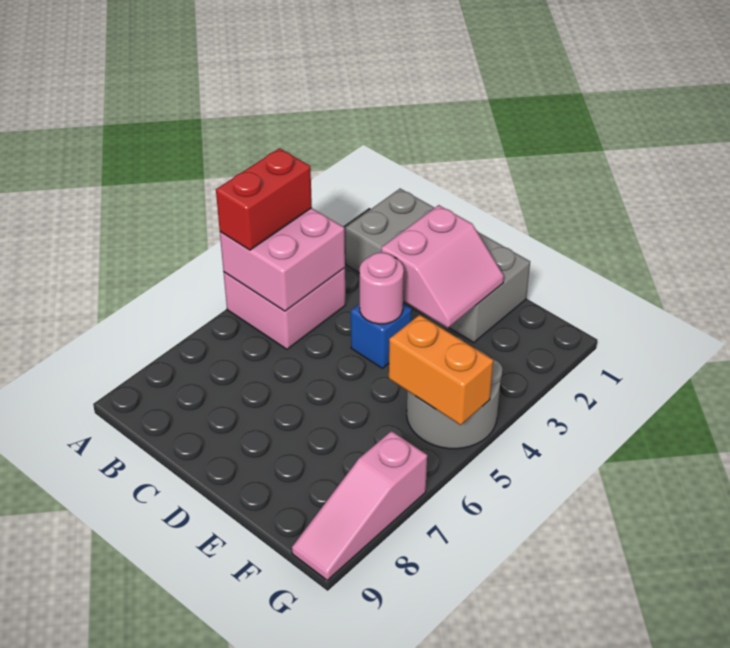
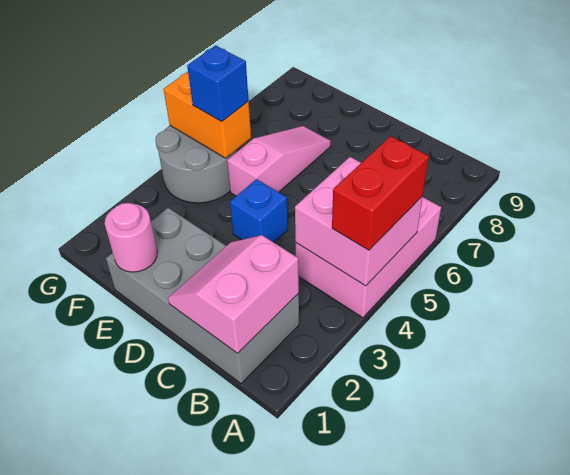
pink 2x2 brick [224,268,345,349] -> pink 2x3 brick [296,197,441,318]
pink 2x2 slope [381,205,504,328] -> pink 2x2 slope moved to [168,235,299,353]
pink 1x1 round brick [360,253,404,324] -> pink 1x1 round brick moved to [105,203,157,272]
none -> blue 1x1 brick [187,45,249,122]
pink 1x3 slope [292,431,427,580] -> pink 1x3 slope moved to [227,126,331,196]

